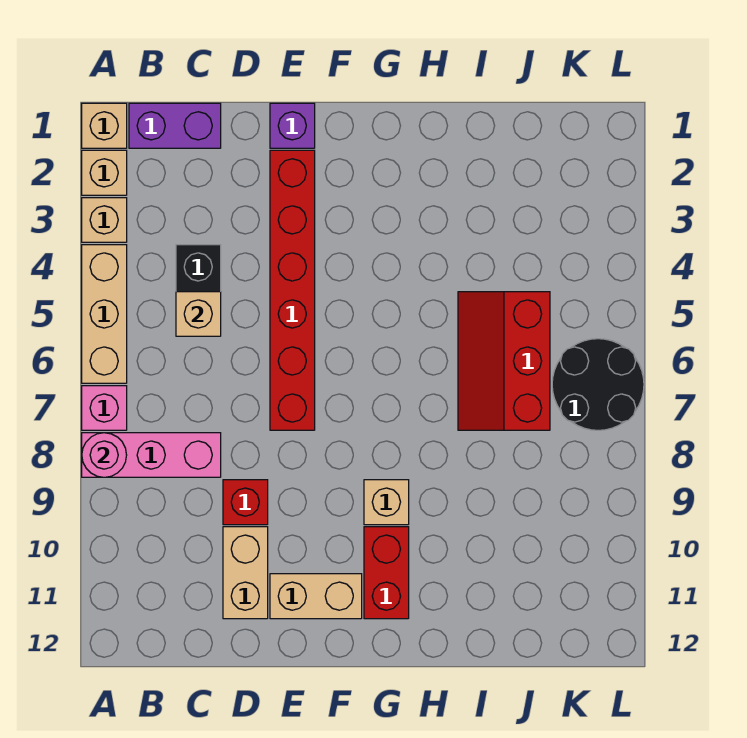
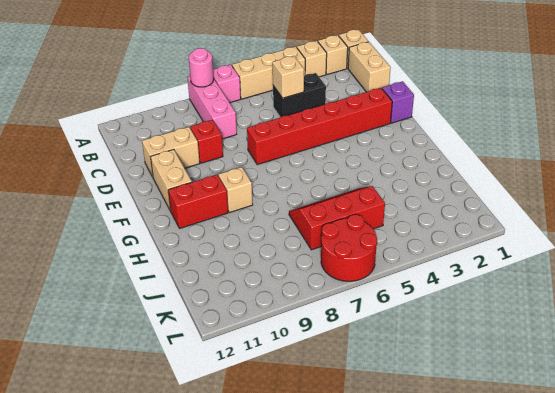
purple 1x2 brick [129,103,221,148] -> tan 1x2 brick [348,42,391,92]
black 2x2 round brick [552,339,644,430] -> red 2x2 round brick [321,215,377,281]

